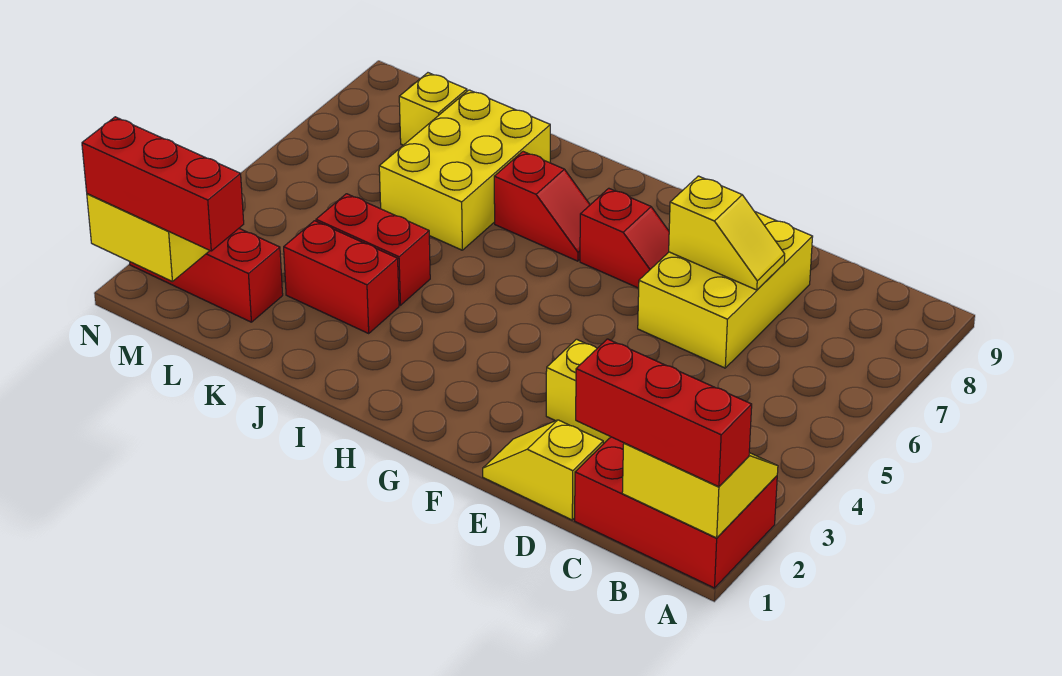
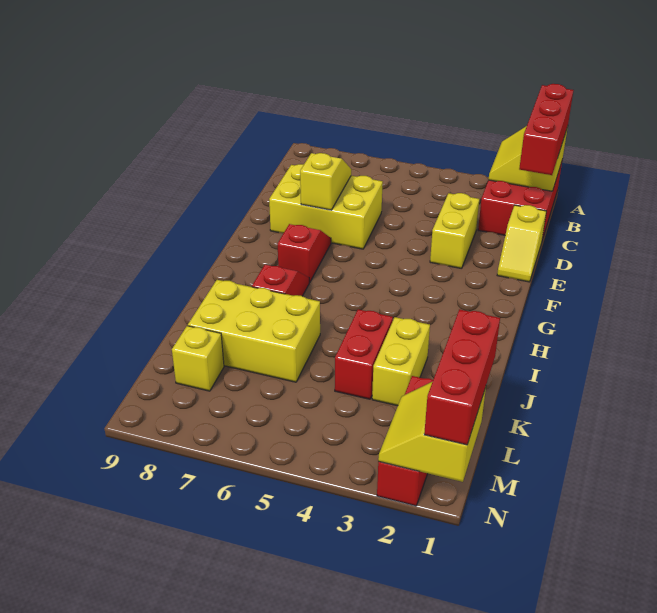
red 1x2 brick [284,221,399,333] -> yellow 1x2 brick [372,317,430,406]

